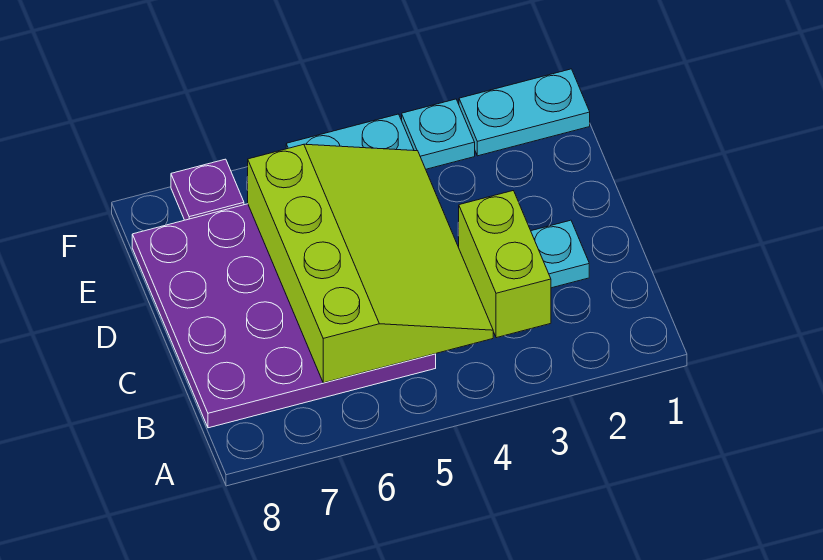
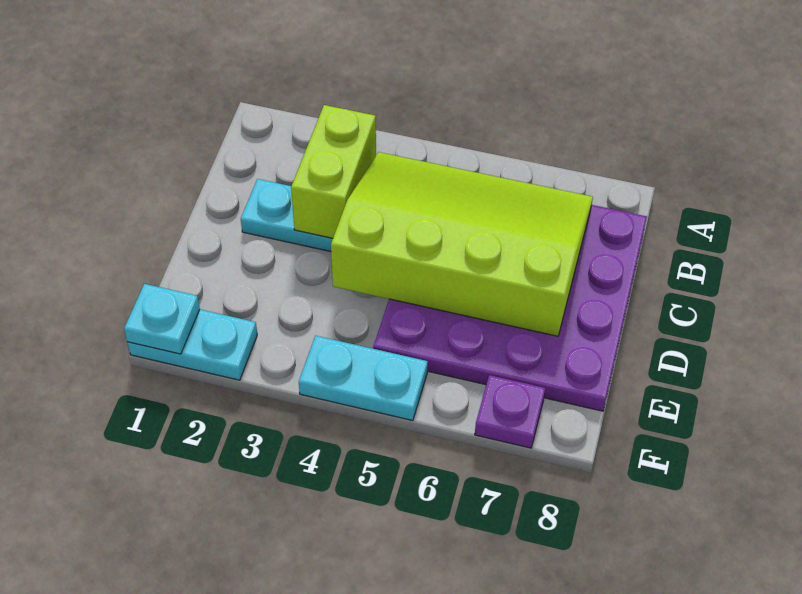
lime 3x4 slope [248,144,493,383] -> lime 3x4 slope turned to [331,152,593,336]
cyan 1x1 plate [402,99,475,169] -> cyan 1x1 plate moved to [124,284,200,354]

